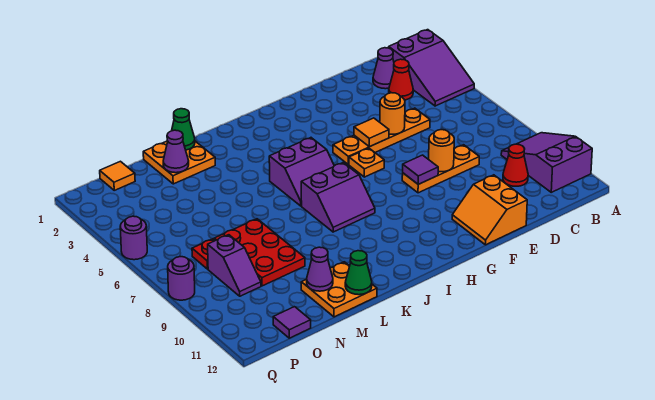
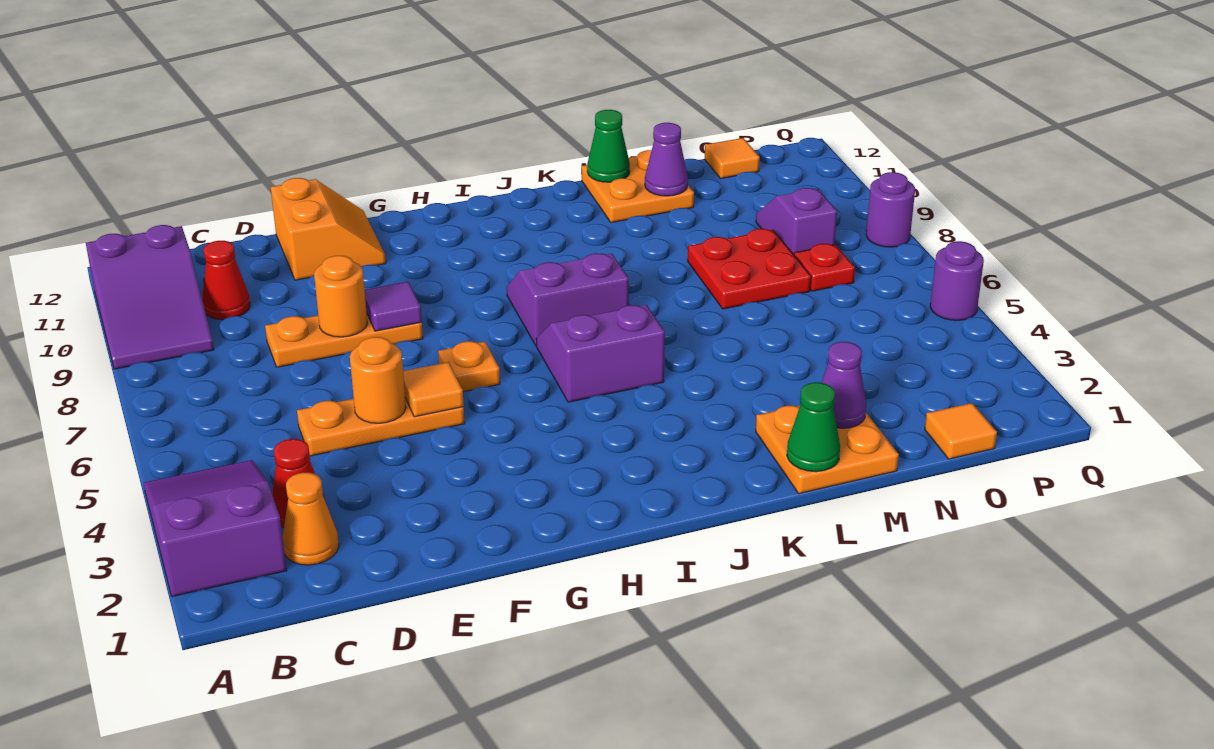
purple 1x1 cone [373,48,394,89] -> orange 1x1 cone [283,473,339,565]
orange 1x4 plate [333,108,430,164] -> orange 1x3 plate [297,398,465,456]
red 2x3 plate [214,219,305,286] -> red 2x2 plate [688,229,811,309]
purple 1x1 tile [273,307,311,338] -> orange 1x1 tile [705,138,760,179]

